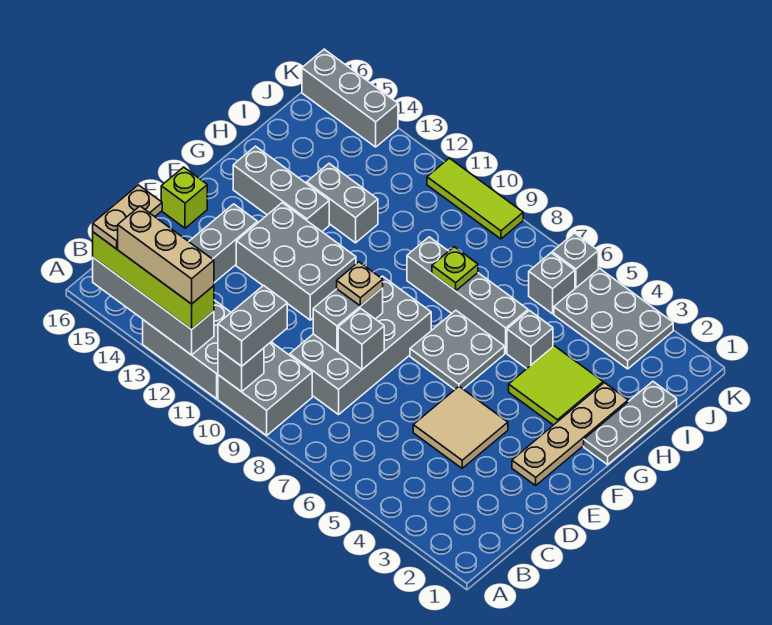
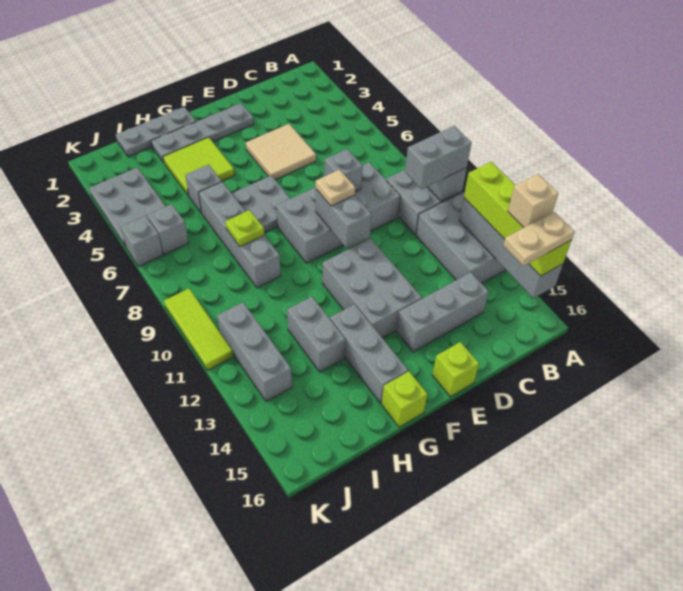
tan 1x3 brick [118,206,214,304] -> tan 1x1 brick [508,174,558,228]
grey 1x2 brick [313,288,383,351] -> grey 1x2 brick turned to [316,189,372,248]
tan 1x4 plate [512,383,628,485] -> grey 1x4 plate [151,103,254,163]
none -> lime 1x1 brick [382,372,427,427]
grey 1x3 brick [302,49,398,147] -> grey 1x3 brick moved to [217,303,292,402]

